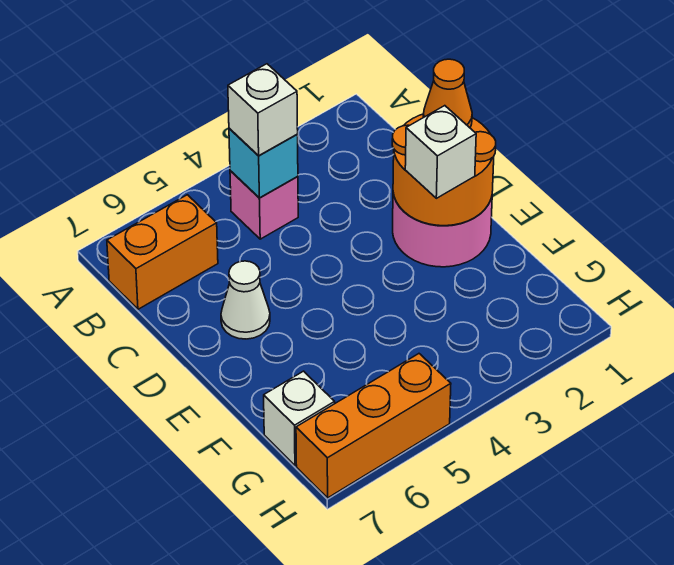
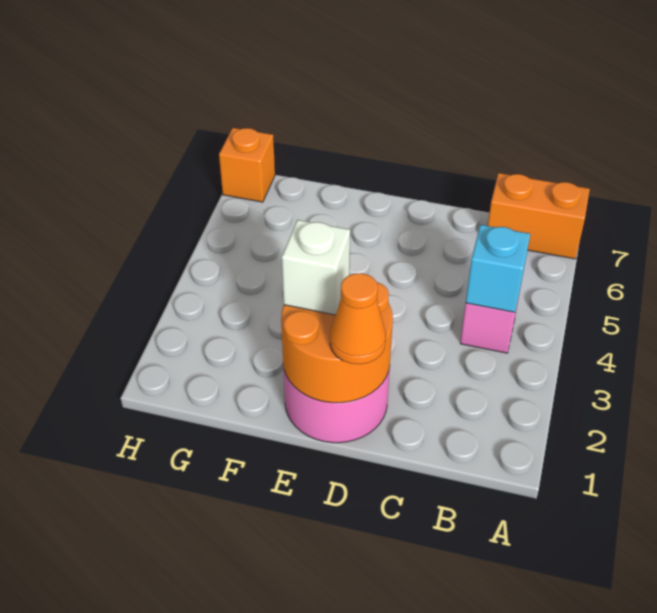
white 1x1 brick [228,64,298,155] -> none
orange 1x2 brick [107,195,218,309] -> orange 1x2 brick turned to [488,173,590,259]
white 1x1 cone [221,261,270,339] -> none
white 1x1 brick [264,371,335,465] -> none
orange 1x3 brick [296,354,451,498] -> orange 1x1 brick [219,128,275,202]

